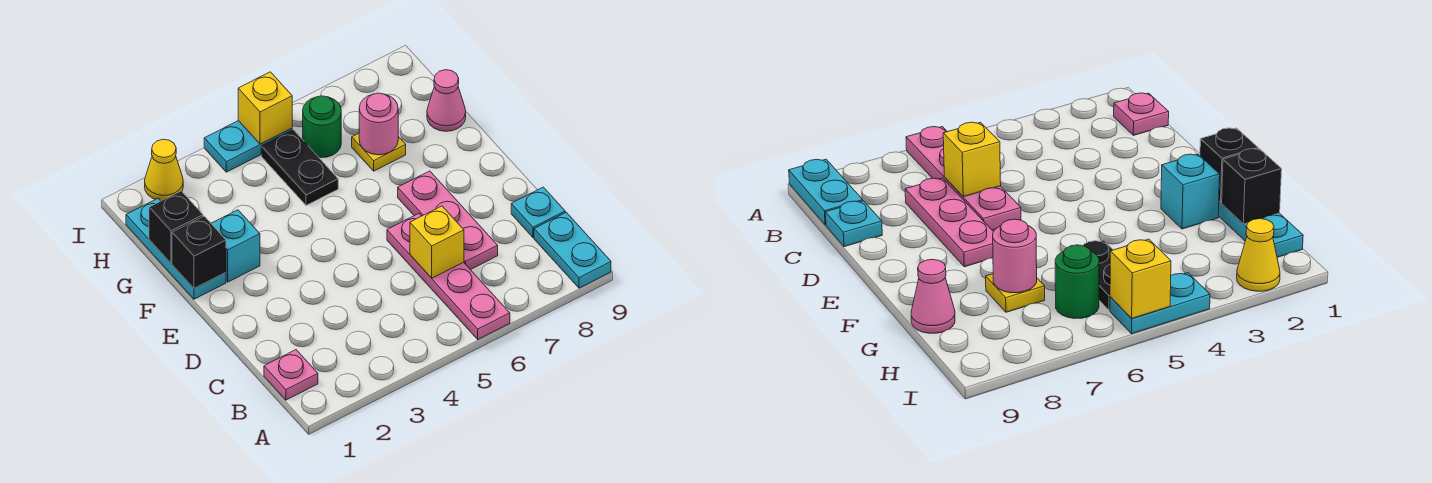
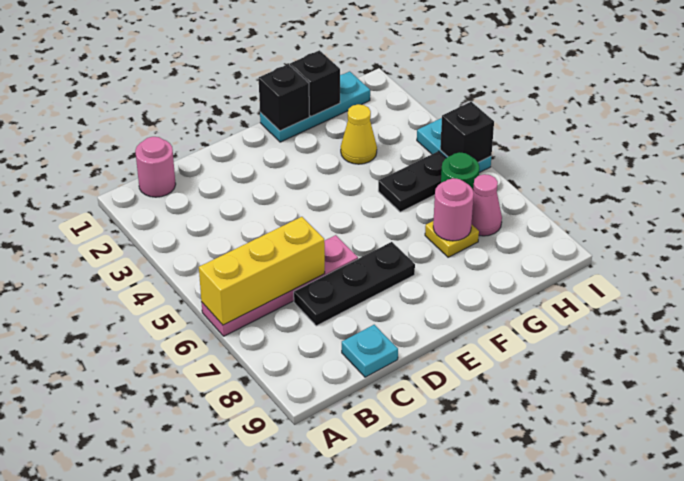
cyan 1x2 plate [534,212,611,288] -> none
pink 1x1 plate [264,350,318,400] -> pink 1x1 round brick [135,137,176,197]
yellow 1x1 brick [410,206,464,278] -> yellow 1x3 brick [199,217,325,325]
pink 1x3 plate [398,171,498,270] -> black 1x3 plate [294,242,415,326]
cyan 1x1 brick [211,210,260,282] -> none
pink 1x1 cone [427,70,466,131] -> pink 1x1 cone moved to [472,174,502,236]
yellow 1x1 cone [145,139,183,201] -> yellow 1x1 cone moved to [341,104,377,164]
yellow 1x1 brick [238,72,292,144] -> black 1x1 brick [440,102,494,162]

